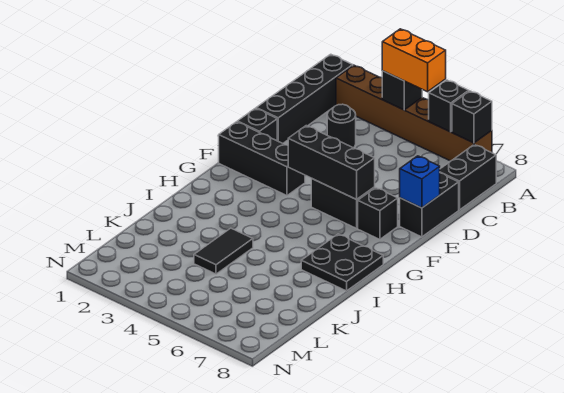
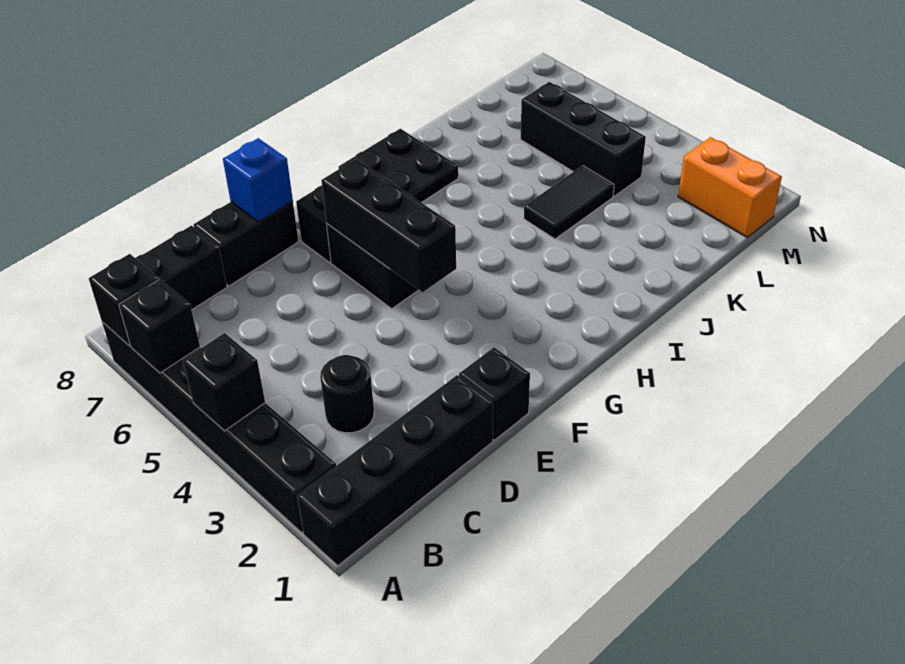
brown 1x6 brick [336,65,492,161] -> black 1x6 brick [102,322,336,532]
orange 1x2 brick [382,29,446,92] -> orange 1x2 brick moved to [678,137,782,238]
black 1x3 brick [219,122,305,195] -> black 1x3 brick moved to [521,82,646,196]

